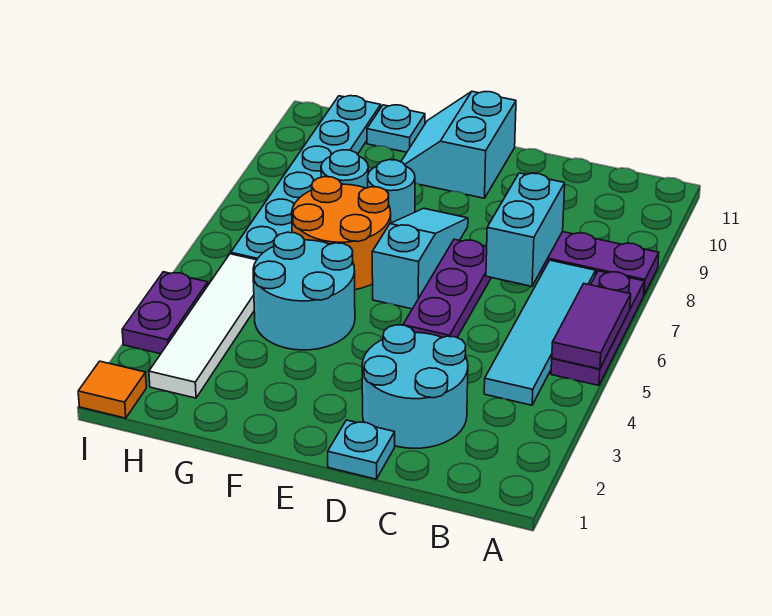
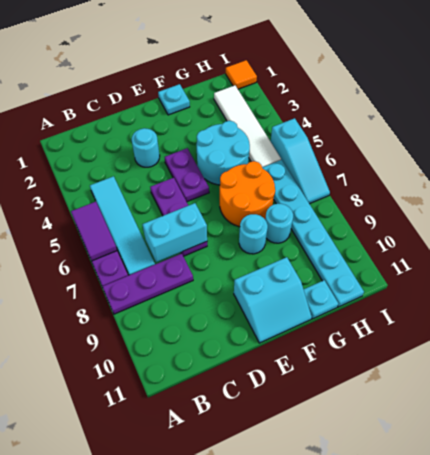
cyan 2x2 round brick [362,325,468,448] -> cyan 1x1 round brick [132,128,160,167]
cyan 1x2 brick [486,173,565,286] -> cyan 1x2 brick turned to [142,203,207,262]
cyan 1x1 plate [328,420,395,479] -> cyan 1x1 plate moved to [158,84,190,115]
cyan 1x3 slope [372,208,468,309] -> cyan 1x3 slope moved to [271,118,330,204]
cyan 2x2 slope [401,92,516,198] -> cyan 2x2 slope turned to [234,257,312,343]
purple 1x2 plate [122,272,208,354] -> purple 1x2 plate moved to [165,148,209,202]

